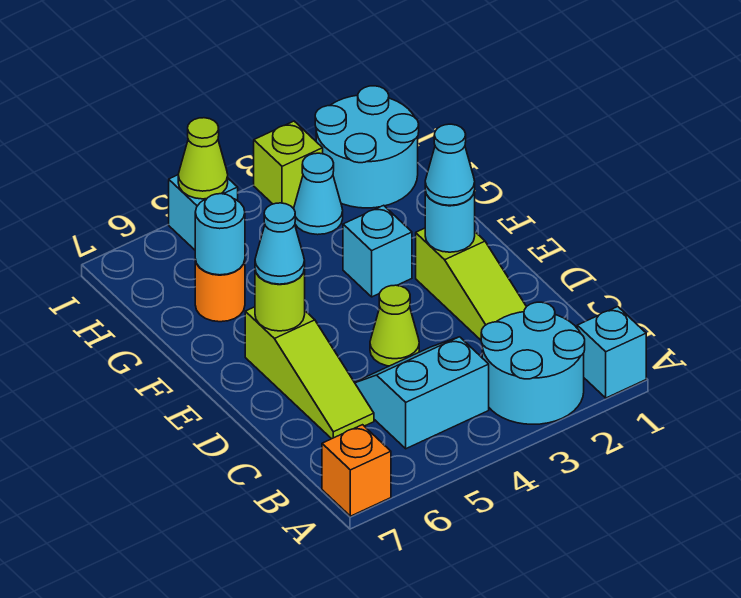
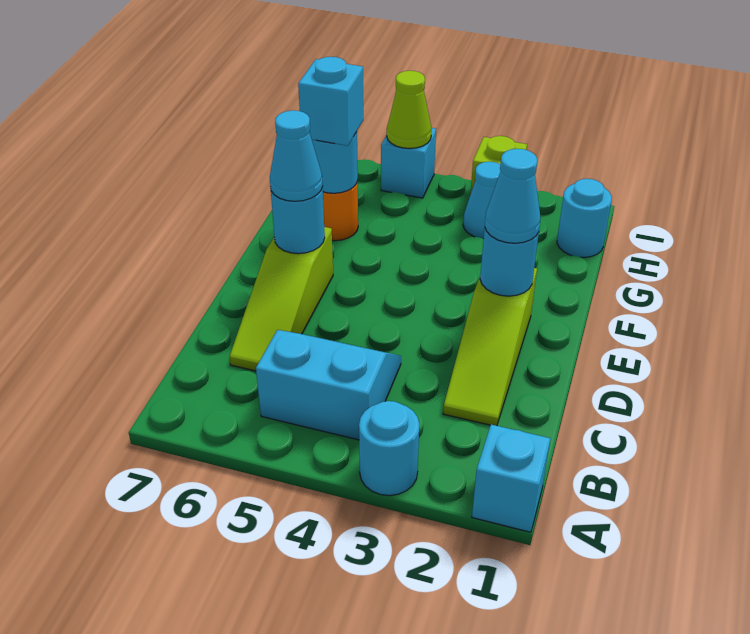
cyan 2x2 round brick [481,302,585,424] -> cyan 1x1 round brick [359,401,419,495]
orange 1x1 brick [322,425,391,516] -> none
lime 1x1 cone [370,285,419,366] -> none
lime 1x1 round brick [255,269,305,331] -> cyan 1x1 round brick [271,187,325,254]
cyan 1x1 brick [343,205,412,297] -> cyan 1x1 brick moved to [298,57,363,146]
cyan 2x2 round brick [315,86,419,208] -> cyan 1x1 round brick [557,179,612,258]

